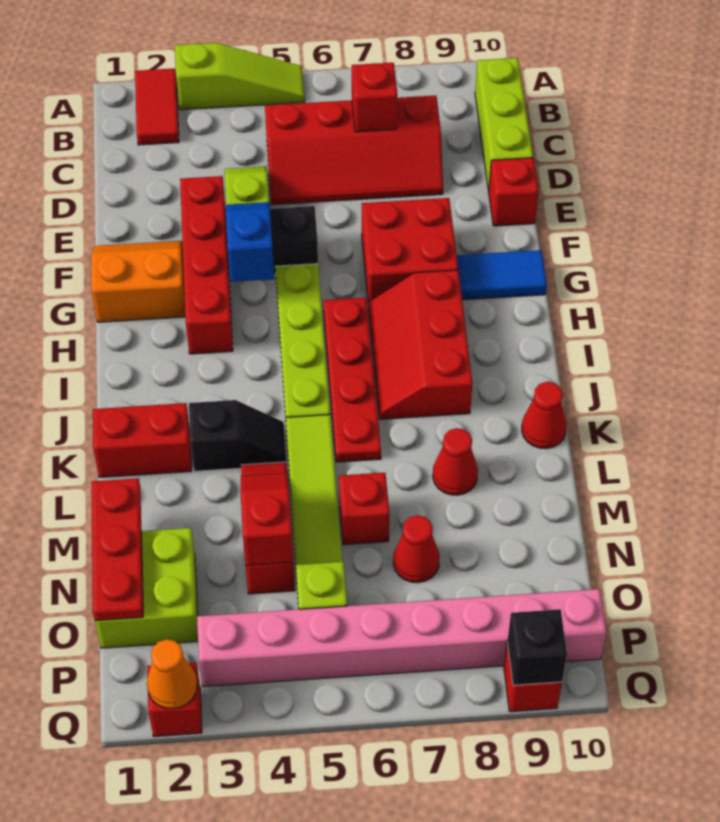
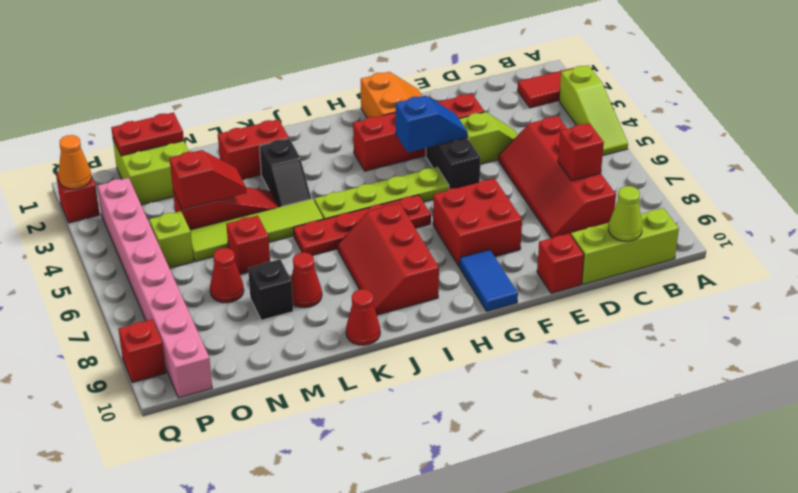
none -> lime 1x1 cone [609,186,642,241]
red 2x3 slope [368,270,473,419] -> red 2x3 slope turned to [338,203,439,315]
red 1x2 brick [93,403,192,478] -> red 1x2 brick turned to [218,119,289,180]
red 1x3 plate [91,478,143,621] -> red 1x2 plate [111,112,184,156]
black 1x1 brick [507,609,567,685] -> black 1x1 brick moved to [248,259,293,320]

